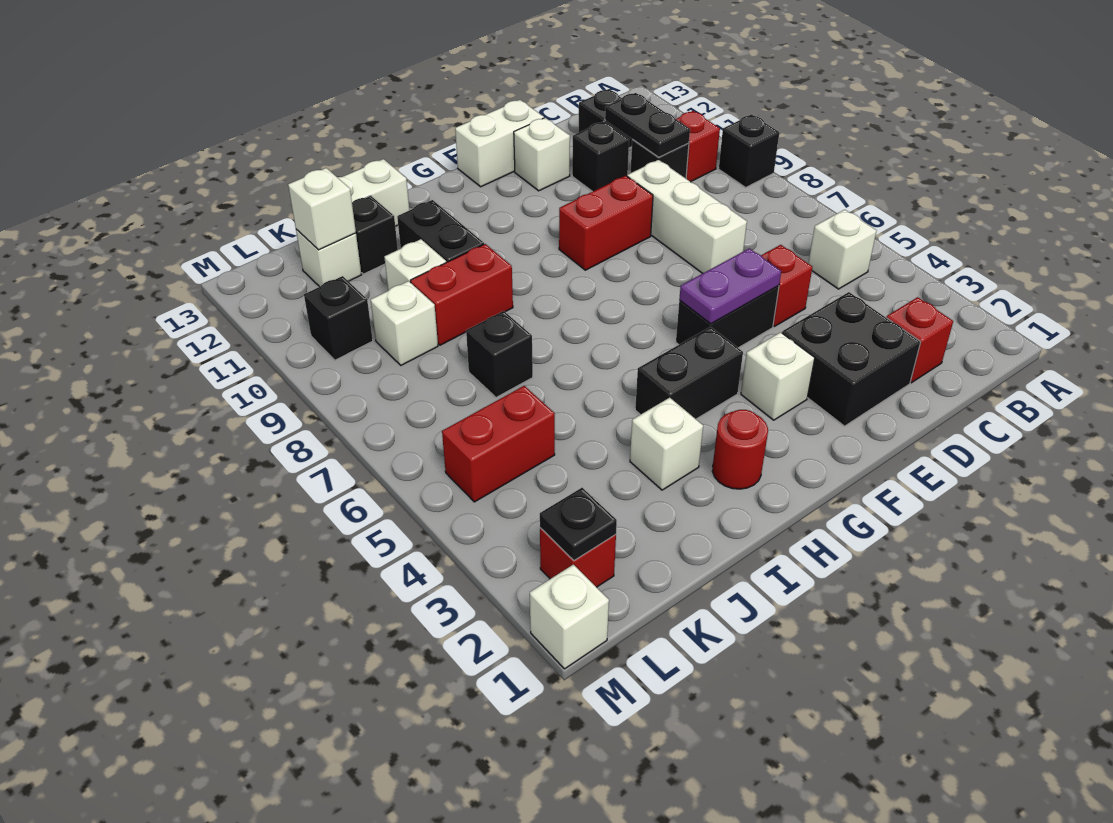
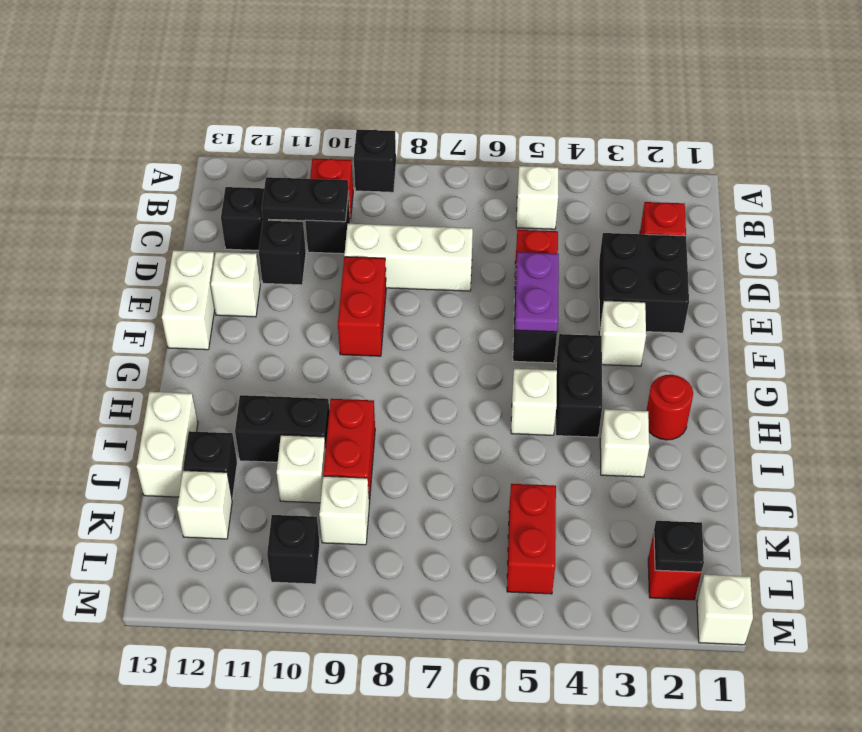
black 1x1 brick [466,311,533,397] -> none
white 1x1 brick [288,168,356,250] -> white 1x1 brick moved to [511,369,557,435]

